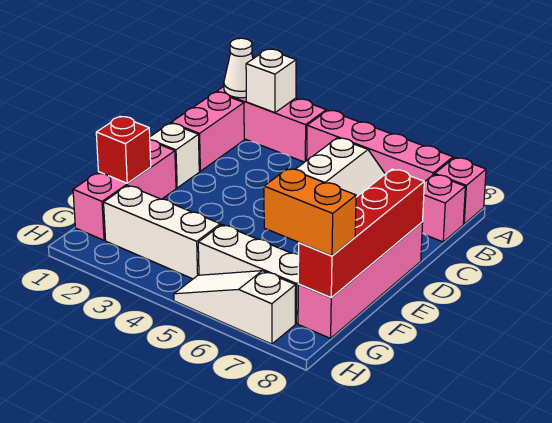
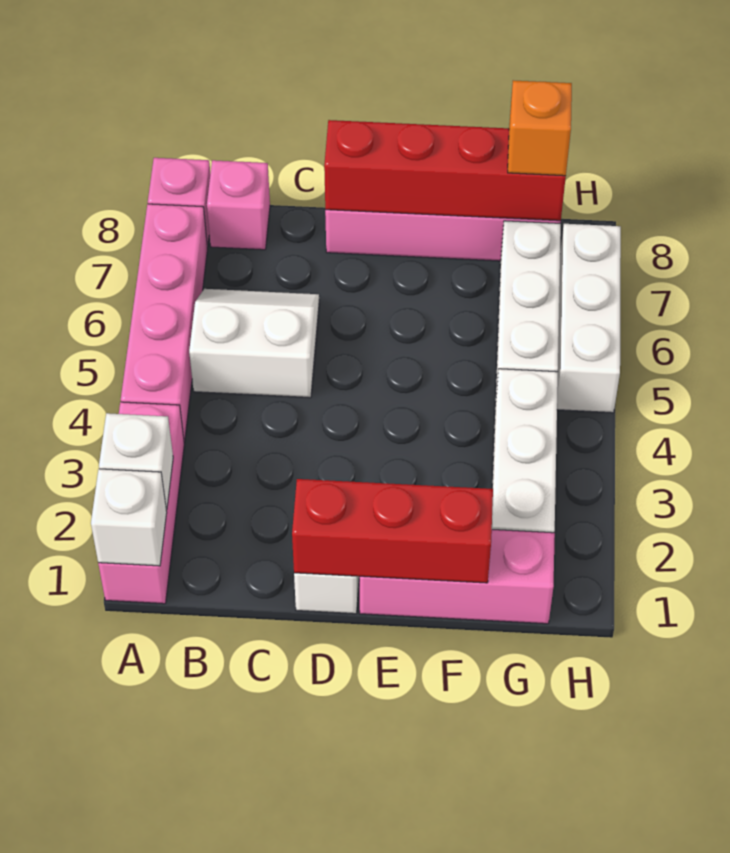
white 1x1 cone [224,38,253,98] -> white 1x1 brick [91,469,167,566]
pink 1x2 brick [171,92,244,171] -> none
red 1x1 brick [96,116,151,183] -> red 1x3 brick [292,479,493,583]
orange 1x2 brick [264,169,356,256] -> orange 1x1 brick [508,80,572,176]
white 1x3 slope [174,271,296,344] -> white 1x3 brick [557,224,621,413]

